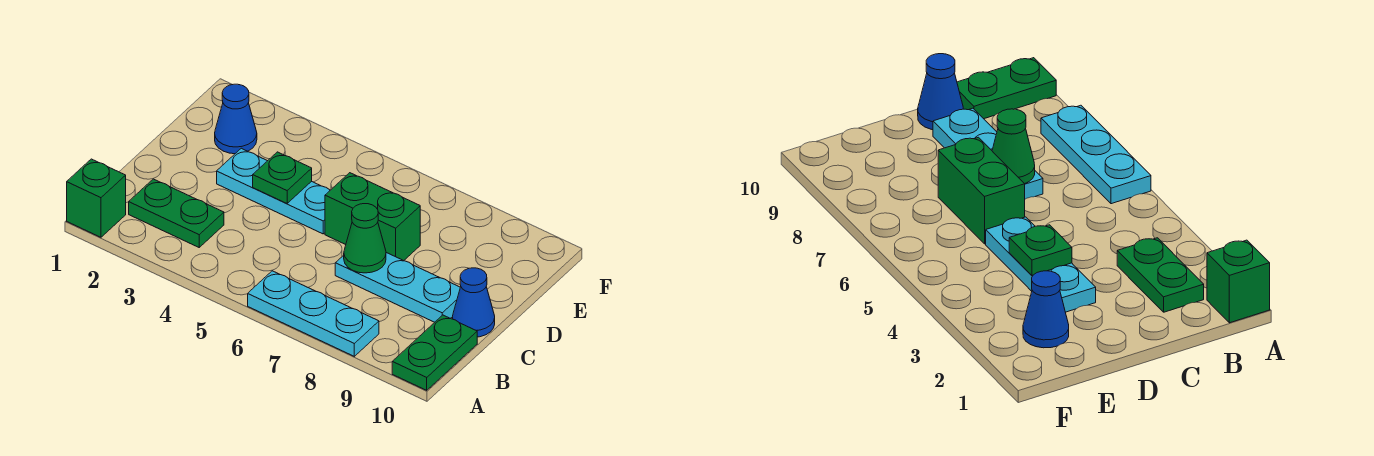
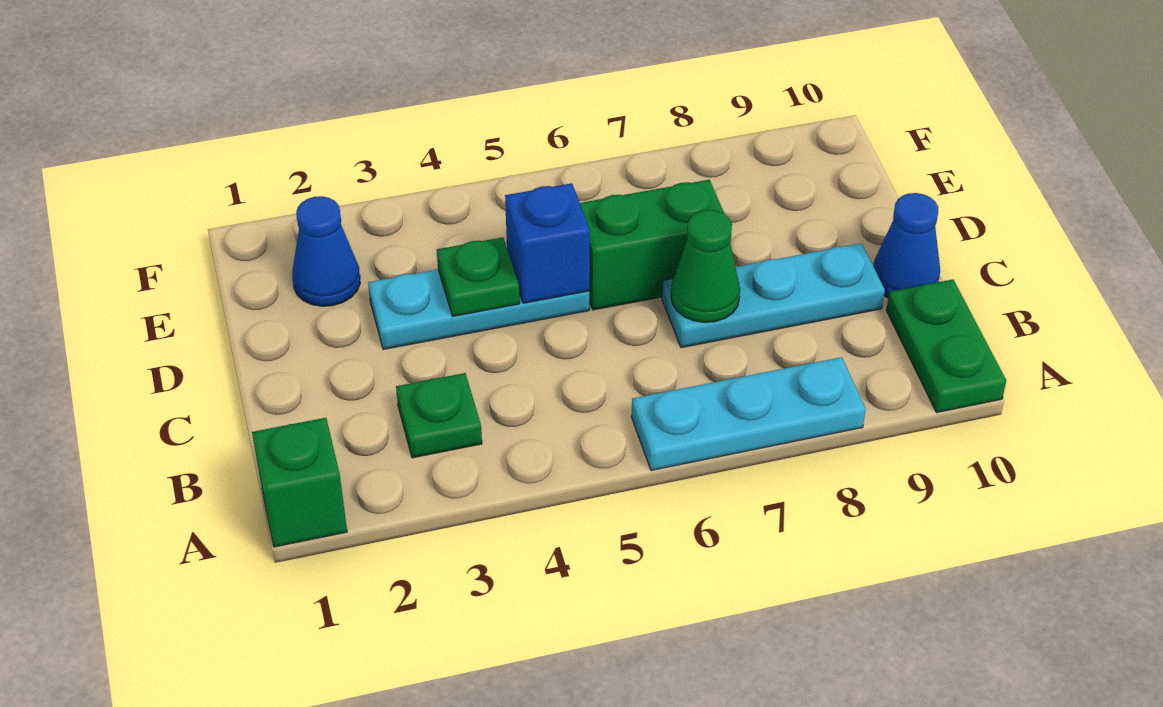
green 1x2 plate [129,179,224,247] -> green 1x1 plate [396,373,482,458]
none -> blue 1x1 brick [505,183,590,303]

